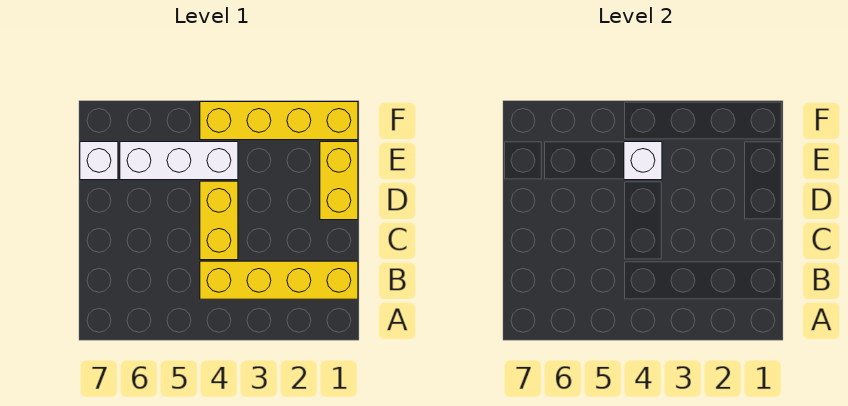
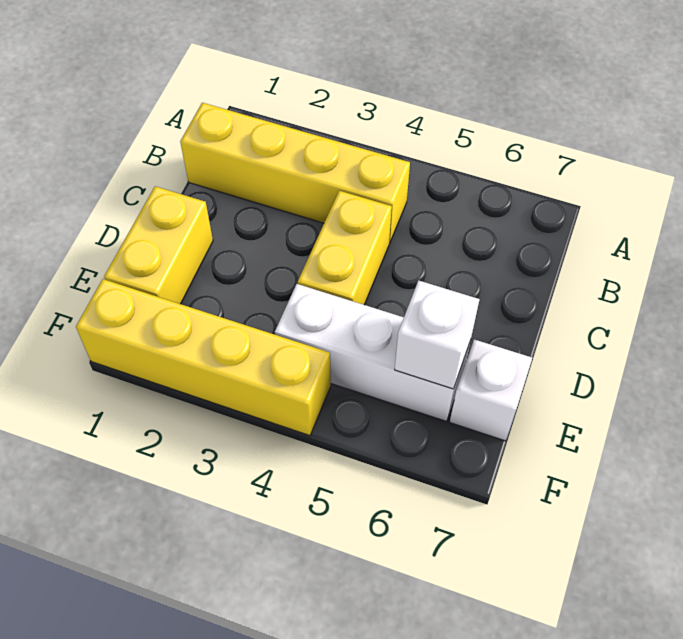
white 1x1 brick [624,142,662,180] -> white 1x1 brick moved to [395,281,479,389]

